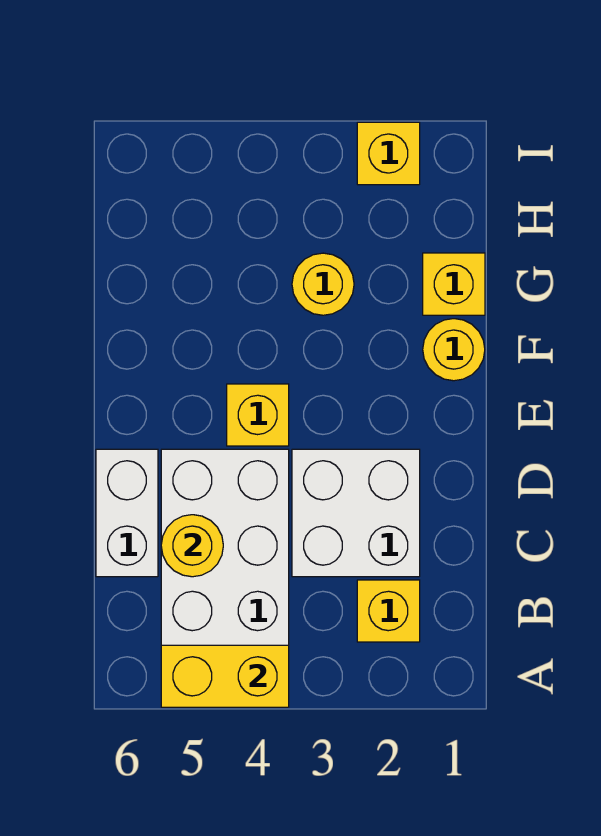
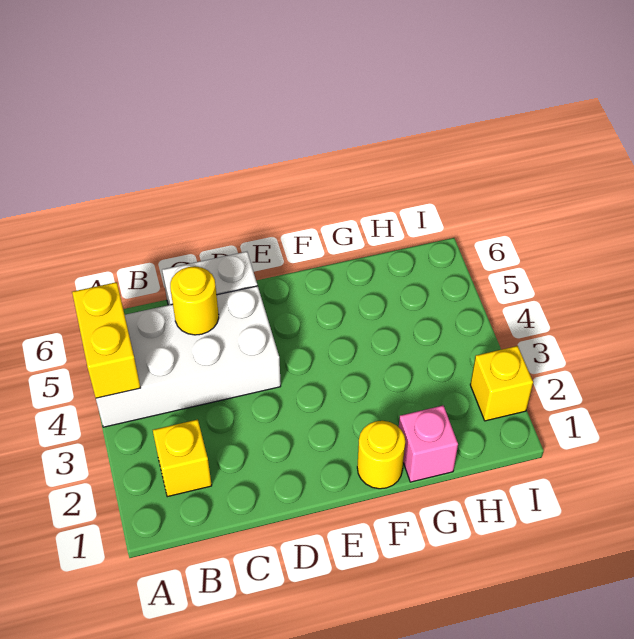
white 2x2 brick [292,449,420,577] -> none
yellow 1x1 brick [227,384,289,446] -> none
yellow 1x1 brick [423,253,485,315] -> pink 1x1 brick [399,406,458,482]
yellow 1x1 round brick [292,253,354,315] -> none

